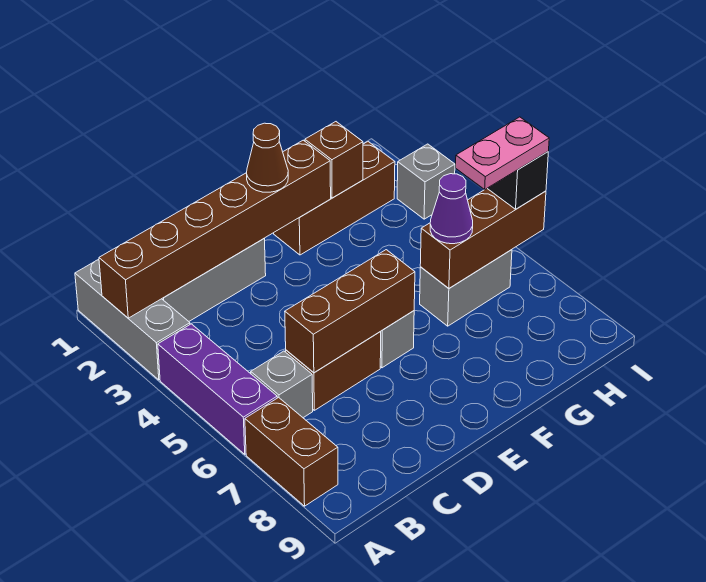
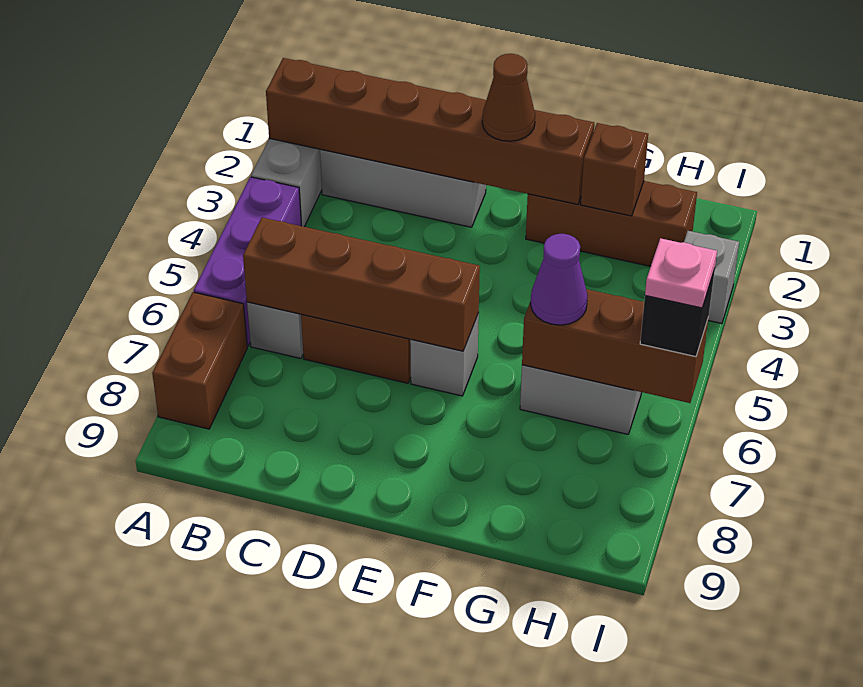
brown 1x3 brick [285,250,415,373] -> brown 1x4 brick [243,218,480,351]
pink 1x2 plate [456,117,549,190] -> pink 1x1 plate [645,238,717,308]

